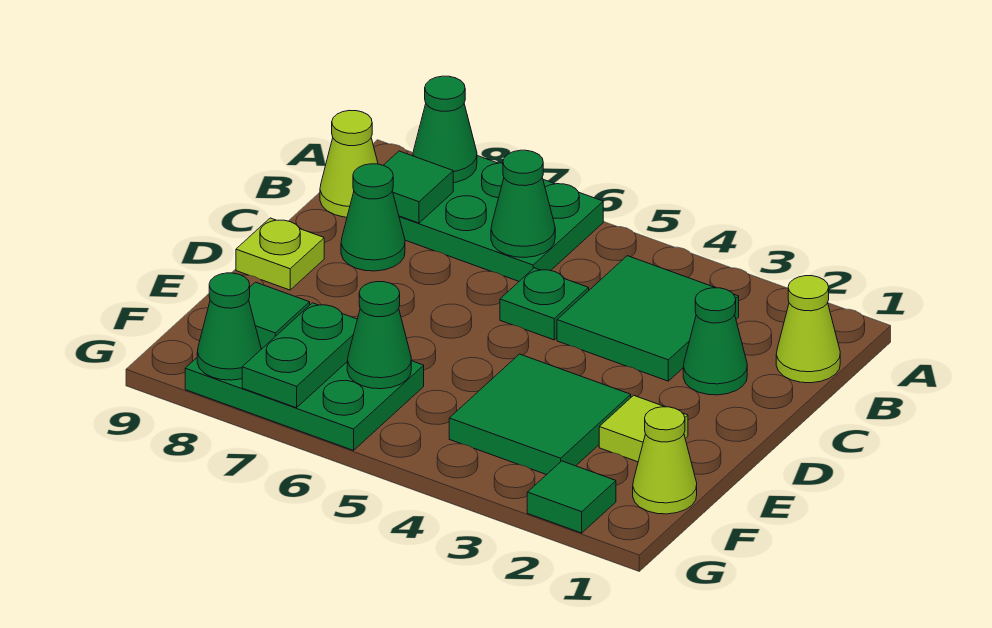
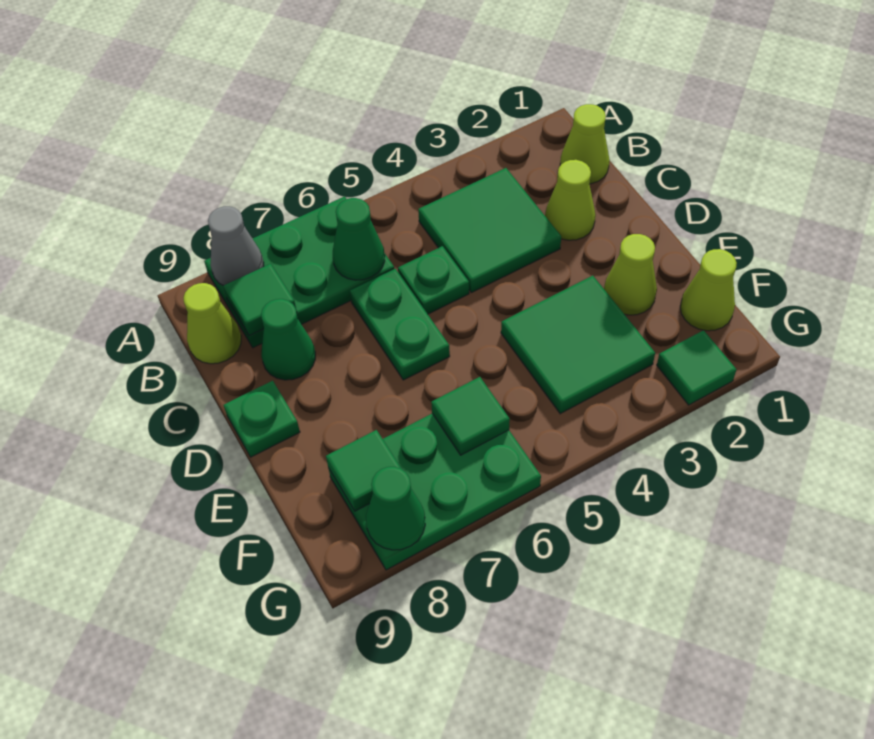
green 1x1 cone [413,76,477,183] -> grey 1x1 cone [208,206,264,286]
green 1x1 cone [683,288,747,395] -> lime 1x1 cone [545,160,596,240]
lime 1x1 plate [236,218,324,290] -> green 1x1 plate [223,381,300,457]
lime 1x1 tile [599,395,688,462] -> lime 1x1 cone [604,234,657,315]
green 1x1 cone [347,282,411,389] -> green 1x1 tile [431,377,510,455]
green 1x2 plate [242,303,357,408] -> green 1x2 plate moved to [350,269,450,380]

